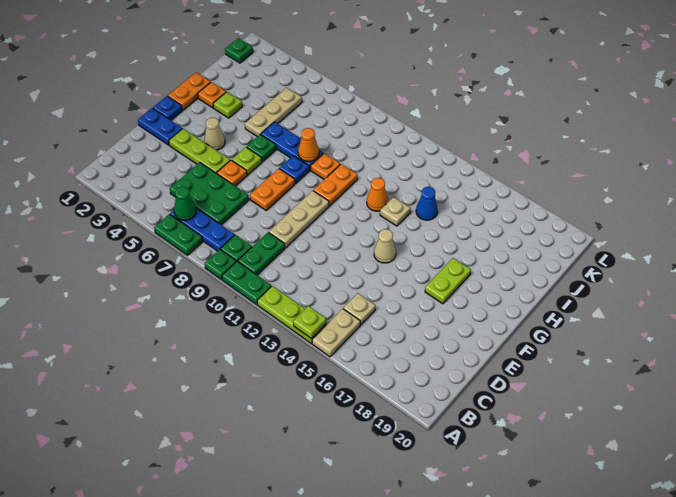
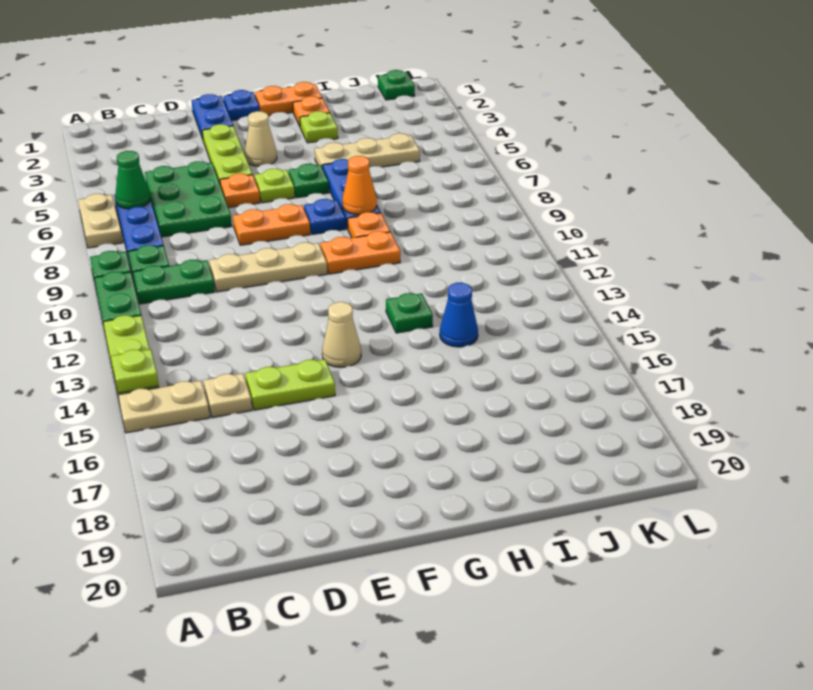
green 1x2 plate [154,214,203,255] -> tan 1x2 plate [78,194,123,248]
lime 1x2 plate [425,258,471,304] -> lime 1x2 plate moved to [245,359,335,410]
orange 1x1 cone [367,178,388,211] -> none
tan 1x1 plate [380,197,410,226] -> green 1x1 plate [386,293,433,333]

